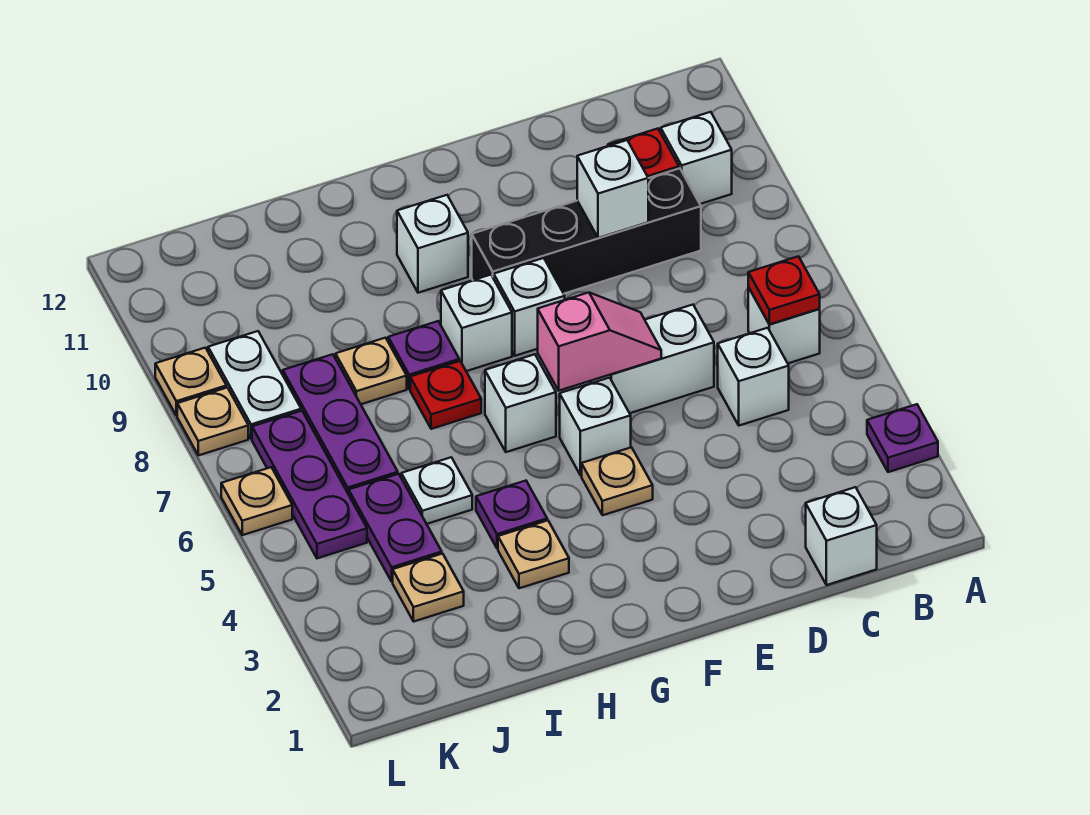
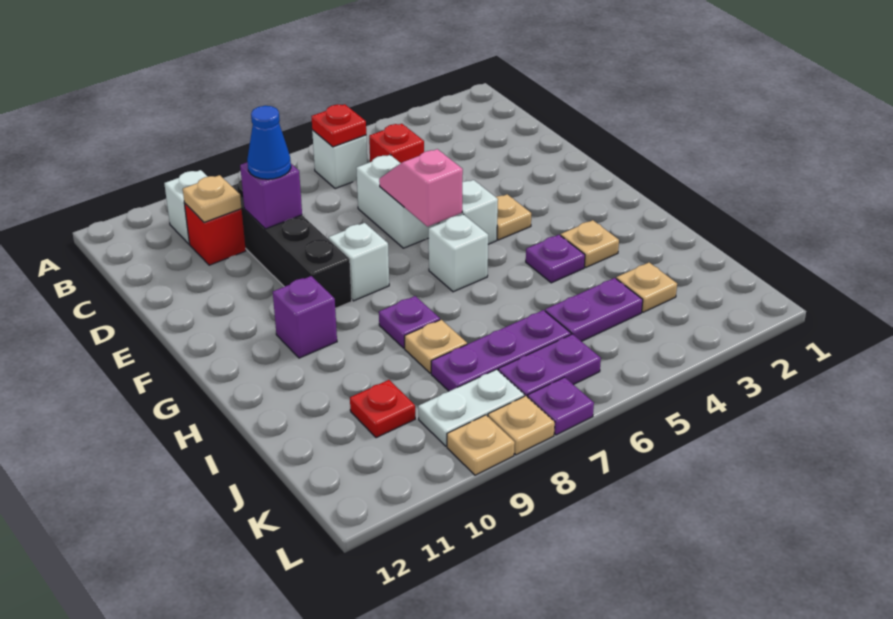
purple 1x1 plate [867,404,938,472] -> purple 1x1 plate moved to [528,377,594,435]
white 1x1 brick [806,487,877,585] -> none
white 1x1 brick [718,328,789,426] -> red 1x1 brick [369,124,424,163]
white 1x1 brick [577,140,648,238] -> purple 1x1 brick [240,162,302,229]
none -> blue 1x1 cone [247,106,291,179]
white 1x1 brick [441,275,512,371] -> none
white 1x1 brick [397,195,468,293] -> purple 1x1 brick [273,276,337,358]
red 1x1 plate [410,361,481,429] -> red 1x1 plate moved to [350,380,415,438]
white 1x1 plate [401,457,472,524] -> none
purple 1x3 plate [252,411,367,558] -> purple 1x2 plate [498,334,601,397]
tan 1x1 plate [221,467,292,535] -> tan 1x1 plate moved to [183,175,242,222]

